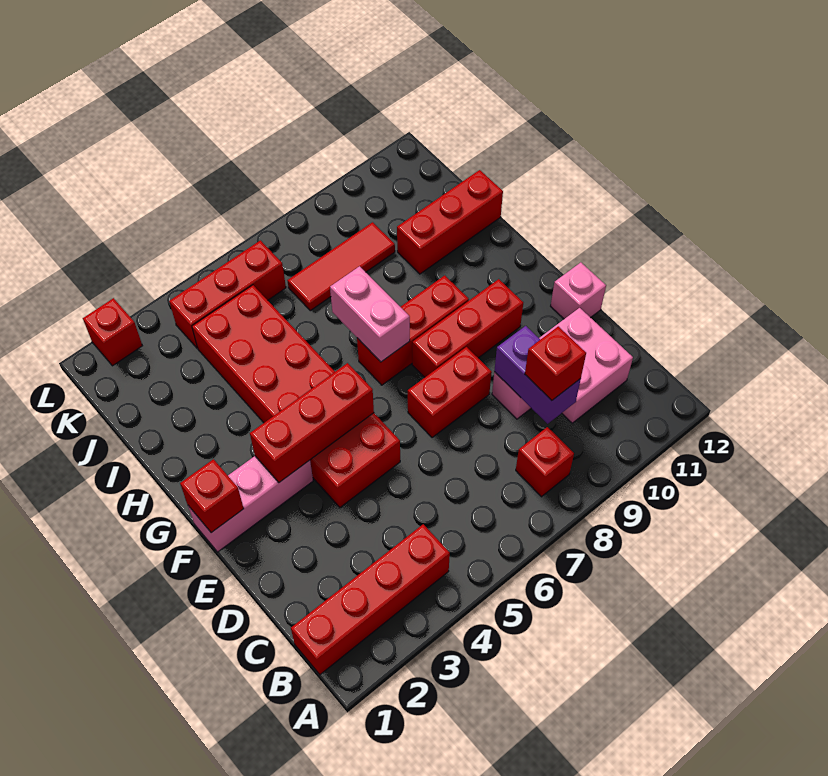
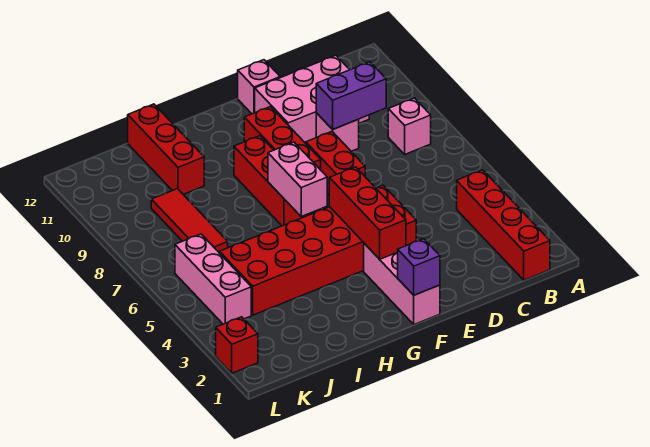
red 1x1 brick [516,427,574,497] -> pink 1x1 brick [388,98,431,154]
red 1x1 brick [525,326,586,400] -> none
pink 2x2 brick [539,308,633,423] -> pink 2x3 brick [255,55,369,143]
red 1x1 brick [180,459,244,533] -> purple 1x1 brick [398,239,440,295]
pink 1x2 brick [330,266,410,362] -> pink 1x2 brick turned to [268,142,327,217]
red 1x3 brick [169,240,286,348] -> pink 1x3 brick [175,234,251,324]

